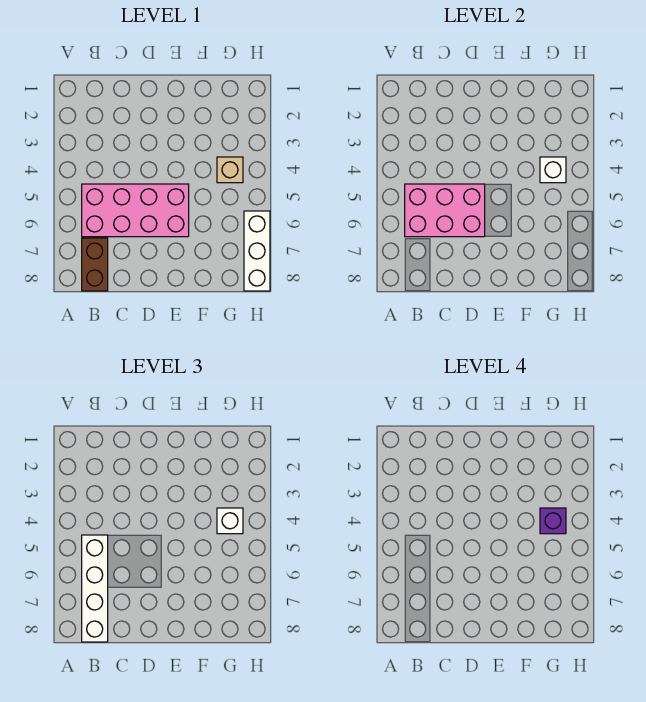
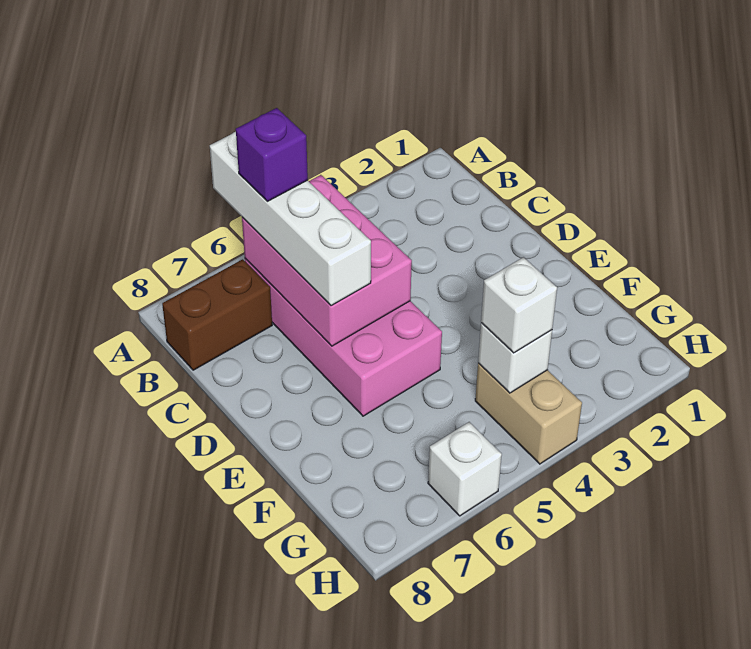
white 1x4 brick [82,535,108,642] -> white 1x4 brick turned to [210,132,371,306]
tan 1x1 brick [217,157,243,183] -> tan 1x2 brick [475,363,582,464]
purple 1x1 brick [540,508,566,534] -> purple 1x1 brick moved to [236,108,308,201]
white 1x3 brick [244,211,270,291] -> white 1x1 brick [428,422,502,516]

